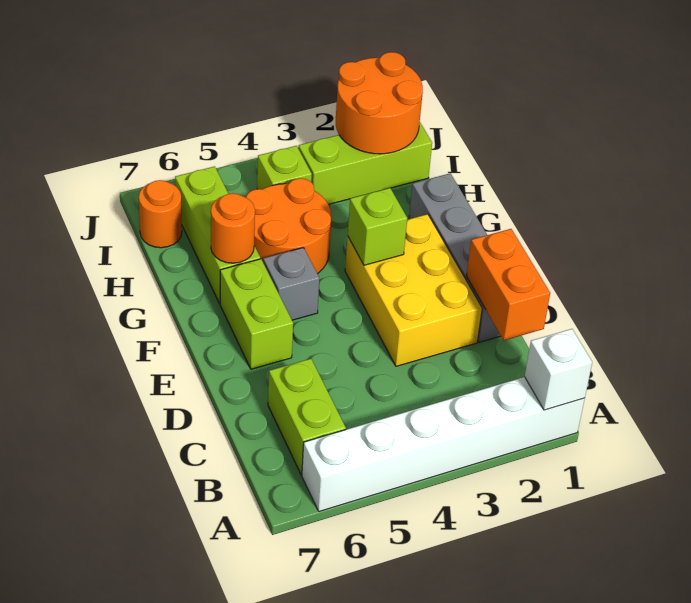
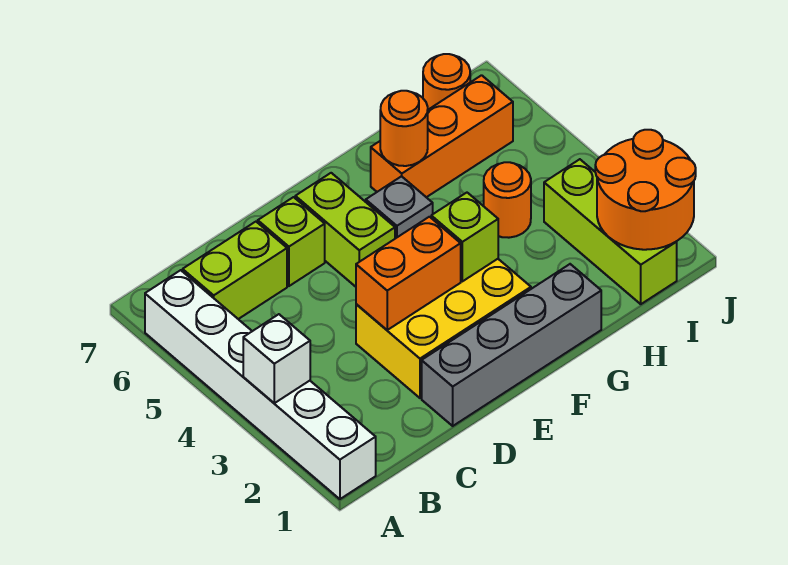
white 1x1 brick [525,329,592,410] -> white 1x1 brick moved to [243,314,310,403]
orange 1x2 brick [466,229,550,340] -> orange 1x2 brick moved to [356,217,461,330]
lime 1x2 brick [220,259,293,369] -> lime 1x2 brick turned to [295,173,395,287]
orange 2x2 round brick [246,178,331,274] -> orange 1x1 round brick [484,162,531,238]
lime 1x3 brick [175,166,260,303] -> orange 1x3 brick [371,75,513,197]
lime 1x1 brick [257,146,312,189] -> lime 1x1 brick moved to [258,197,325,286]

